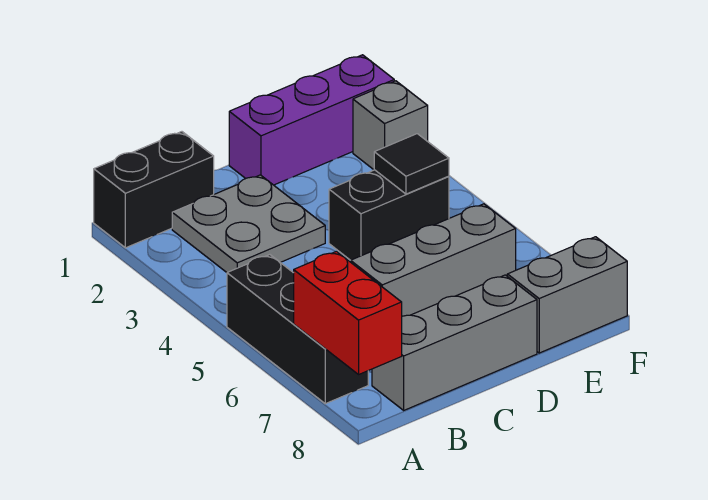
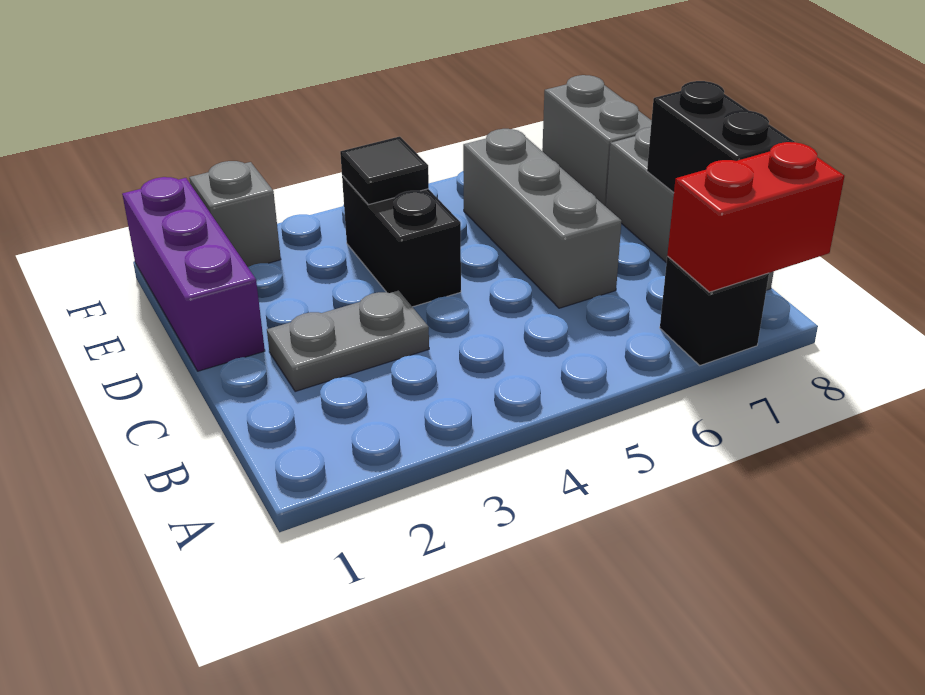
black 1x2 brick [94,132,214,248] -> black 1x2 brick moved to [647,81,794,193]
black 1x3 brick [227,255,368,404] -> black 1x1 brick [660,257,769,365]
grey 2x2 plate [172,175,325,272] -> grey 1x2 plate [267,291,429,392]

